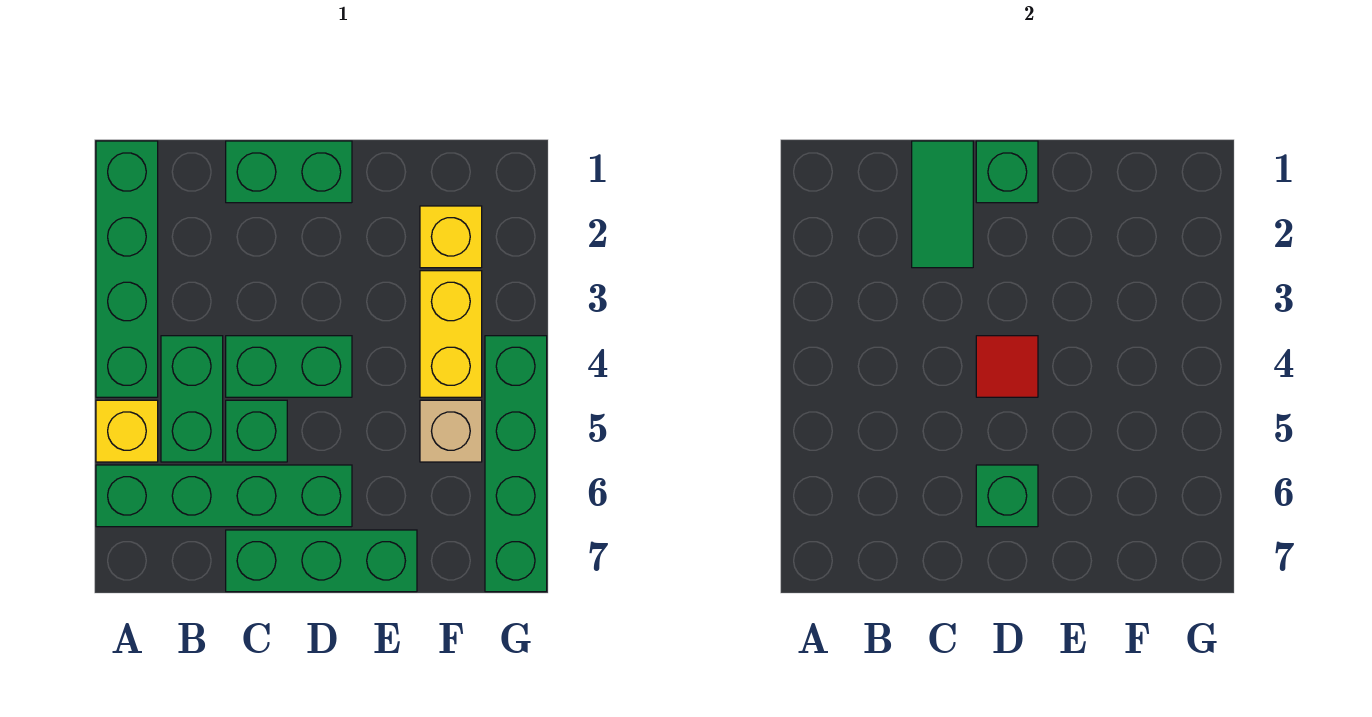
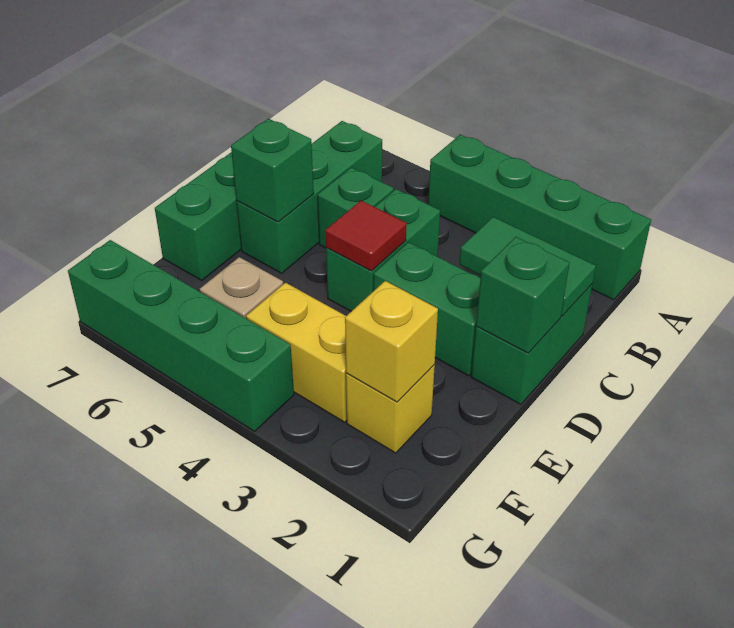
yellow 1x1 brick [96,400,158,462] -> yellow 1x1 brick moved to [345,281,438,402]
green 1x4 brick [96,465,352,527] -> green 1x3 brick [237,121,382,273]
green 1x2 brick [161,336,223,462] -> green 1x2 brick moved to [374,242,481,376]

